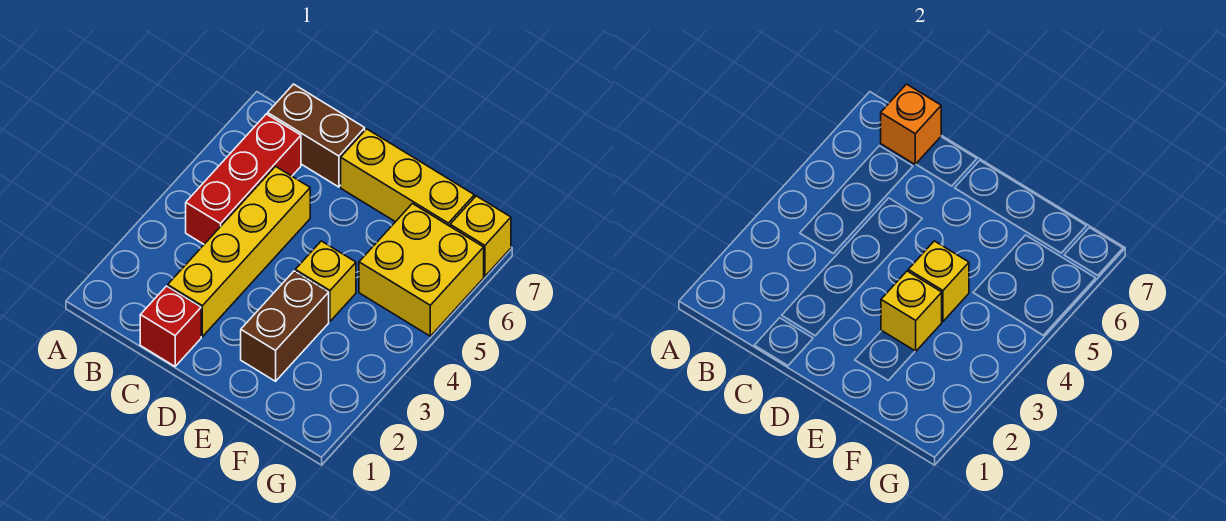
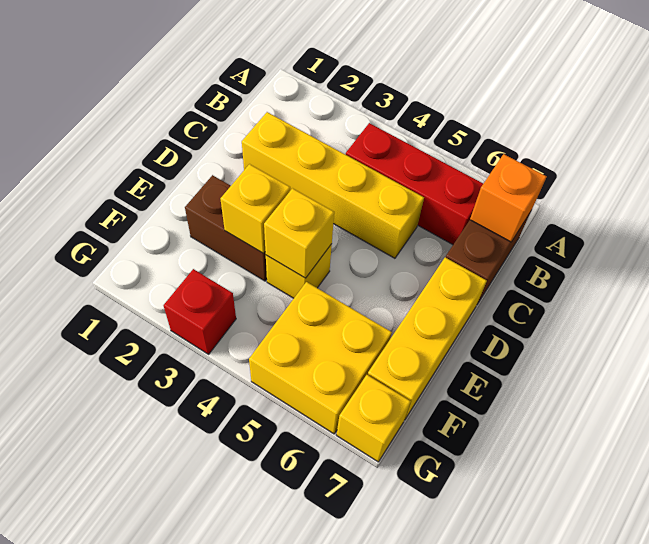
red 1x1 brick [140,286,201,366] -> red 1x1 brick moved to [164,269,236,354]

